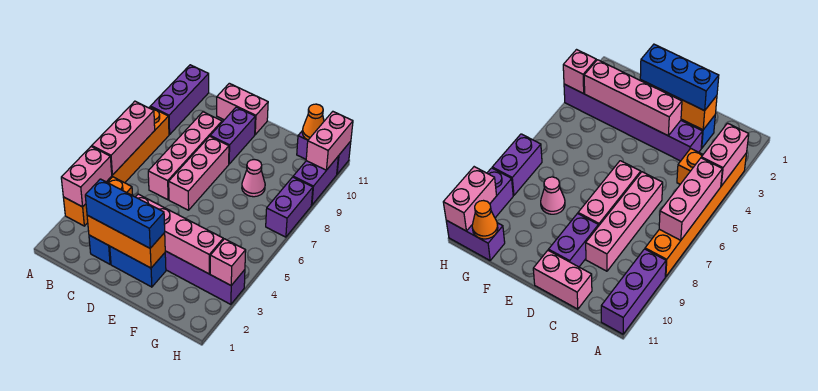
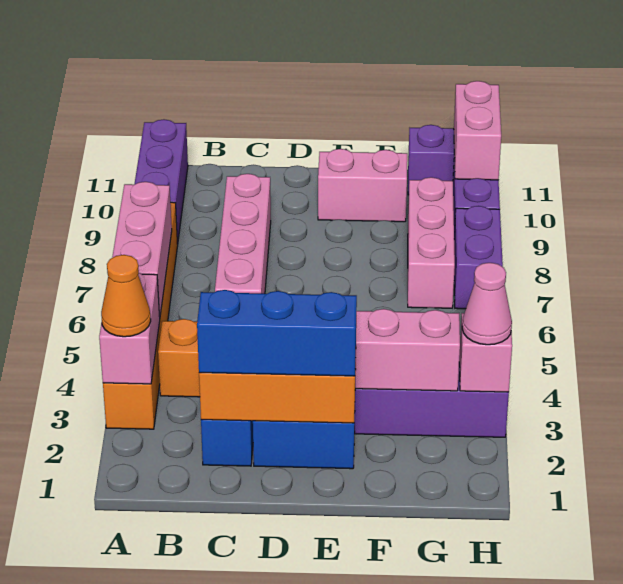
pink 1x2 brick [217,83,268,135] -> pink 1x2 brick moved to [318,149,407,222]
pink 1x3 brick [169,136,229,210] -> pink 1x3 brick moved to [408,177,455,308]
purple 1x2 brick [210,107,255,164] -> none
pink 1x1 cone [242,160,265,197] -> pink 1x1 cone moved to [462,263,512,345]
orange 1x1 cone [302,104,324,140] -> orange 1x1 cone moved to [101,255,151,337]

